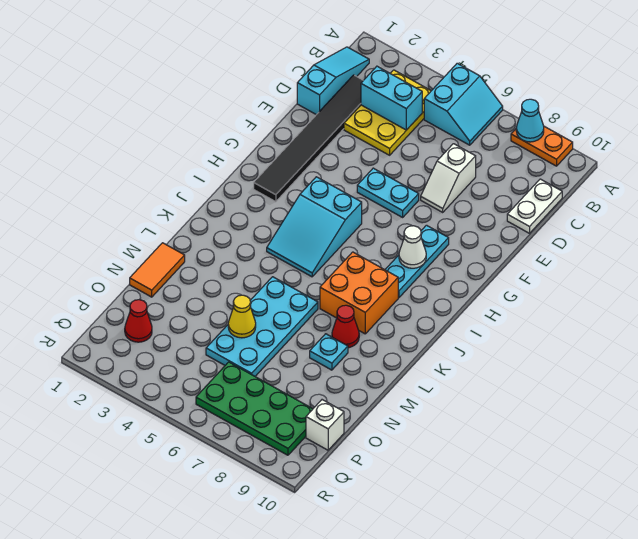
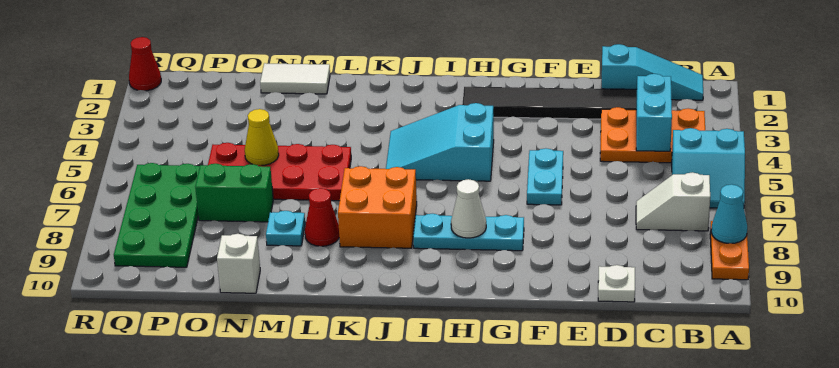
yellow 2x3 plate [344,70,431,155] -> orange 2x3 plate [600,107,705,163]
white 1x2 plate [507,179,562,233] -> white 1x1 plate [598,265,635,302]
white 1x2 slope [421,144,476,212] -> white 1x2 slope moved to [636,172,710,231]
cyan 2x4 plate [206,277,318,376] -> red 2x4 plate [208,143,351,201]
orange 1x2 tile [130,243,185,297] -> white 1x2 tile [260,63,330,94]
none -> green 1x2 brick [195,164,273,222]
red 1x1 cone [125,300,152,342] -> red 1x1 cone moved to [129,37,161,91]
white 1x1 brick [306,400,344,450] -> white 1x1 brick moved to [217,234,260,293]

